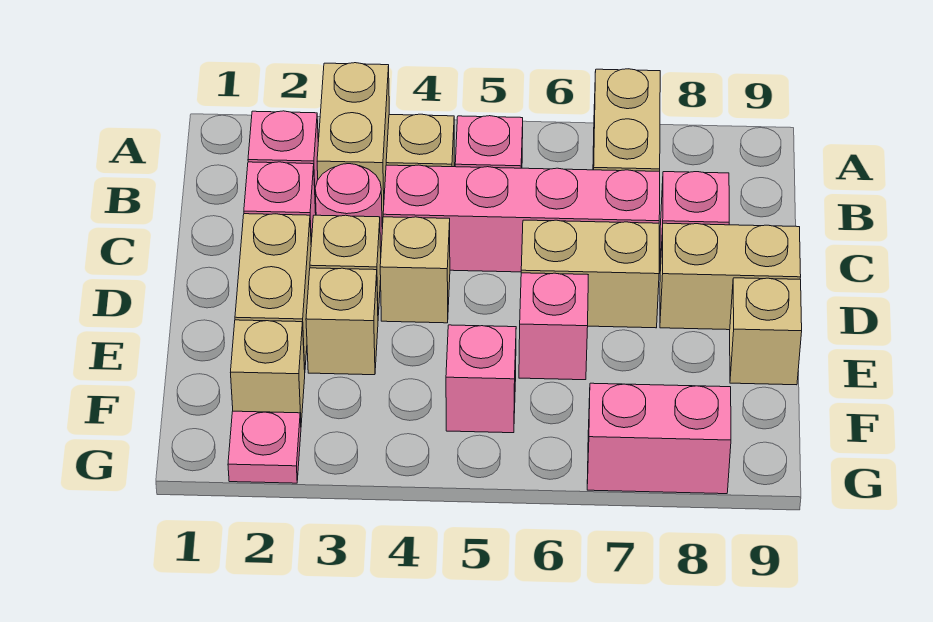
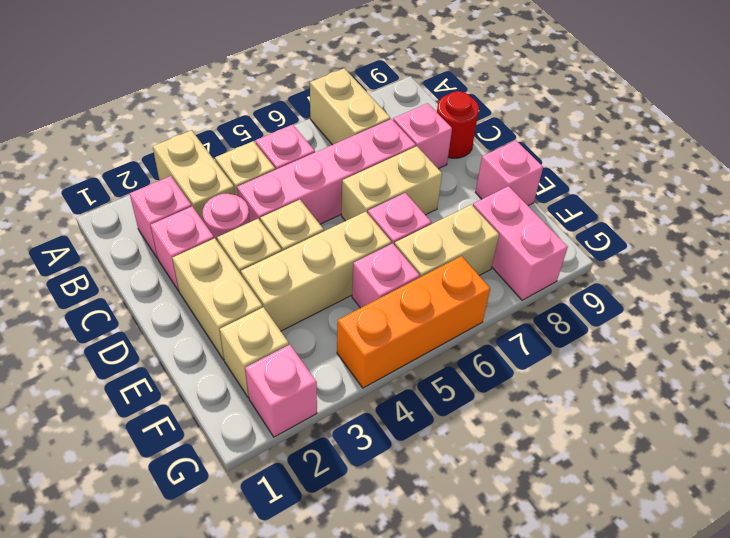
none -> red 1x1 round brick [437,91,479,158]
tan 1x2 brick [660,223,801,330] -> tan 1x2 brick moved to [395,205,499,278]
tan 1x1 brick [306,268,378,375] -> tan 1x3 brick [241,212,391,331]
tan 1x1 brick [730,278,802,385] -> pink 1x1 brick [475,141,543,206]
pink 1x1 plate [228,411,301,483] -> pink 1x1 brick [245,345,317,437]
none -> orange 1x3 brick [337,256,490,388]
pink 1x2 brick [587,383,731,494] -> pink 1x2 brick turned to [473,186,568,300]

